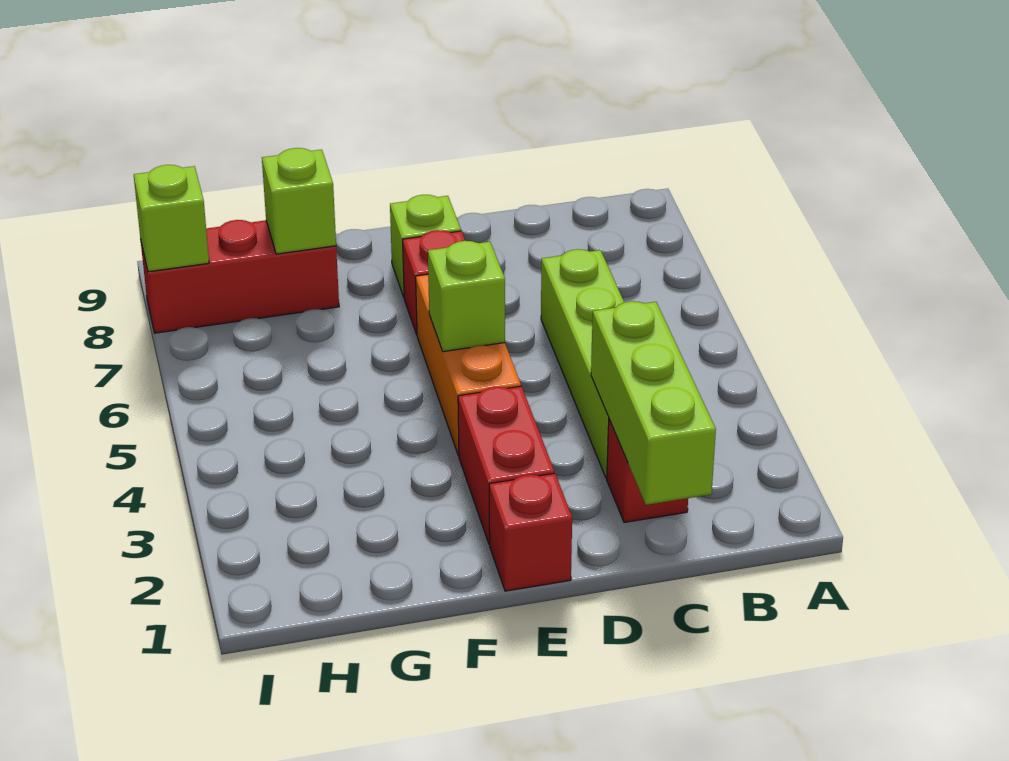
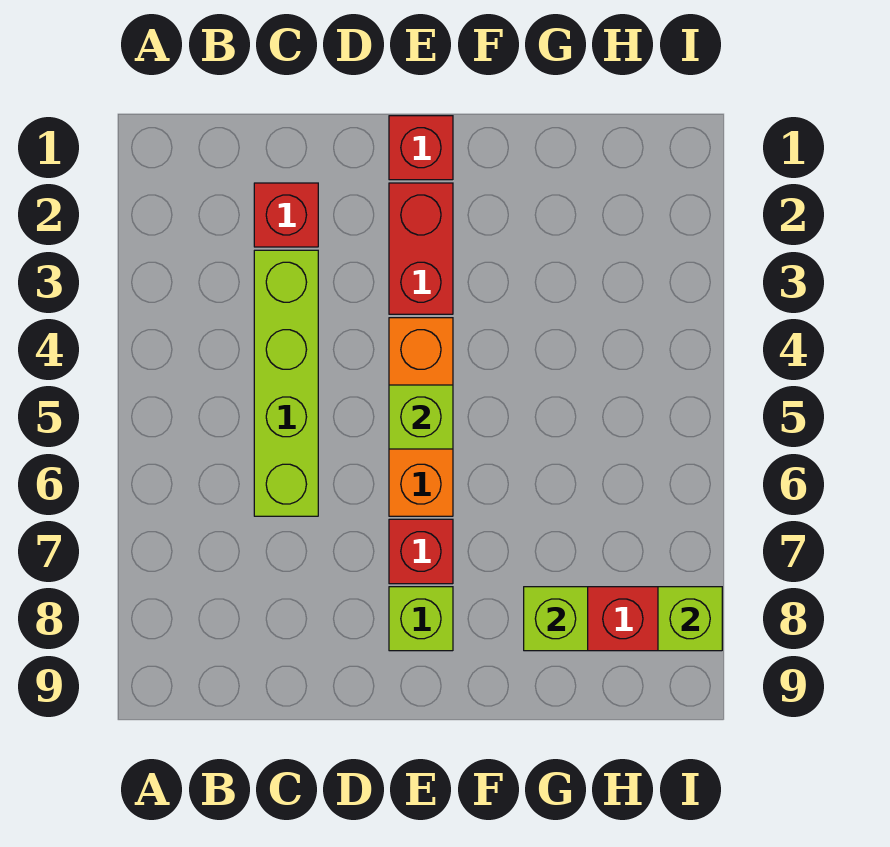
lime 1x3 brick [591,301,716,505] -> none

